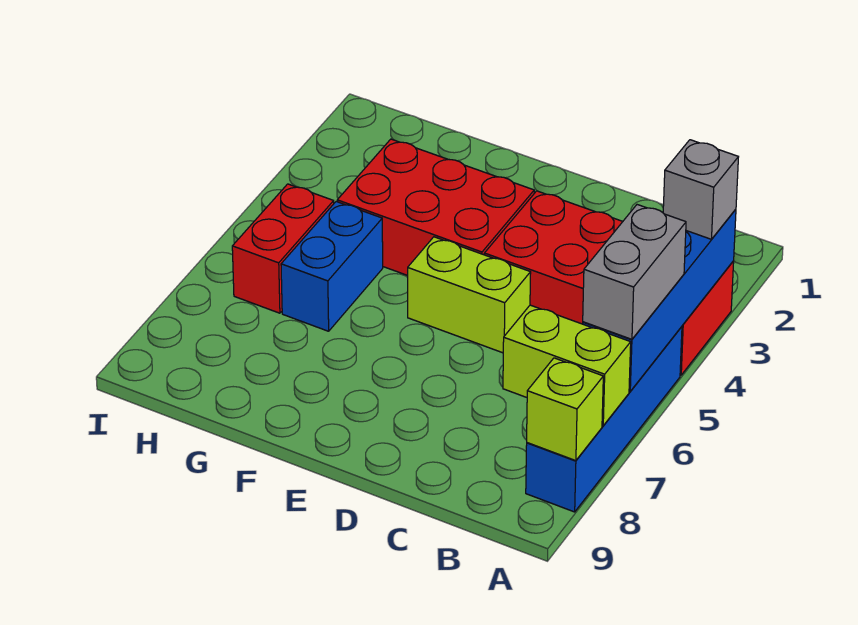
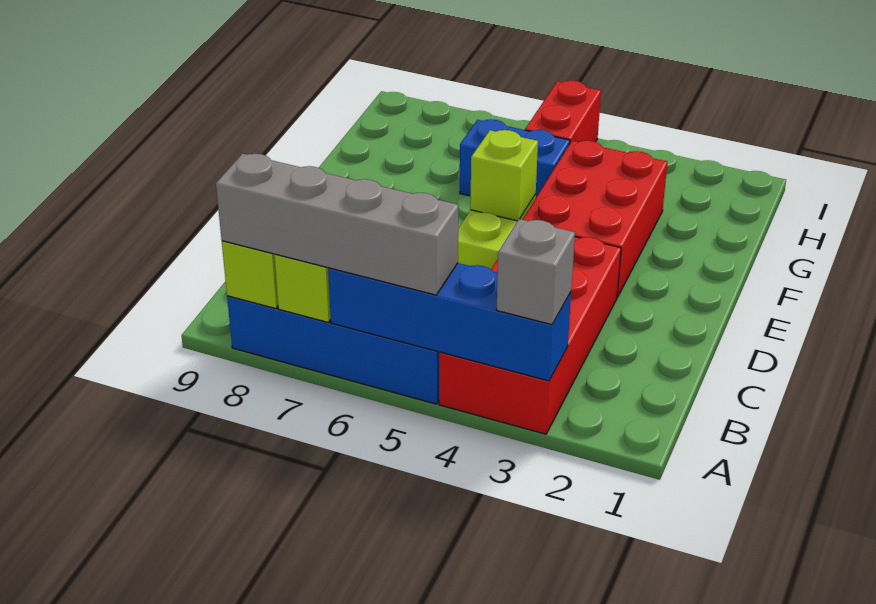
grey 1x2 brick [583,205,686,339] -> grey 1x4 brick [216,154,458,295]
none -> lime 1x1 brick [470,130,538,221]
red 1x2 brick [232,184,334,313] -> red 1x2 brick turned to [525,81,601,143]

